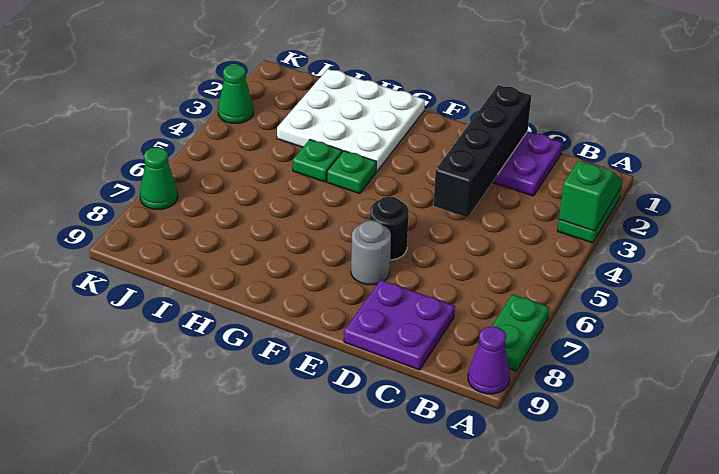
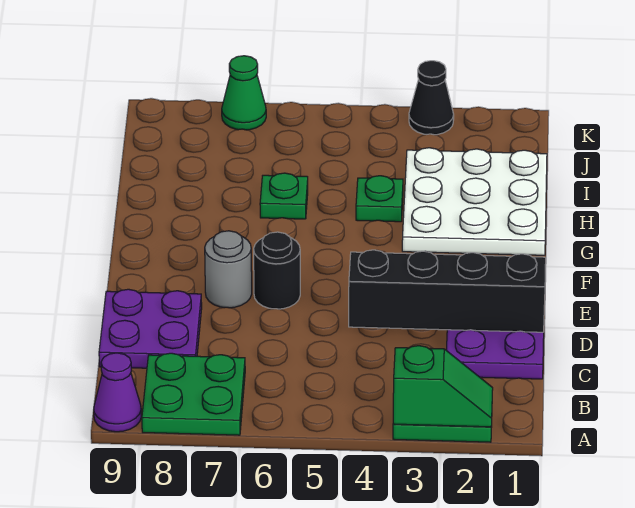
green 1x2 plate [492,294,549,371] -> green 2x2 plate [142,353,245,435]
green 1x1 plate [327,151,377,194] -> green 1x1 plate moved to [260,173,308,219]
green 1x1 cone [218,64,253,123] -> black 1x1 cone [409,61,454,135]

